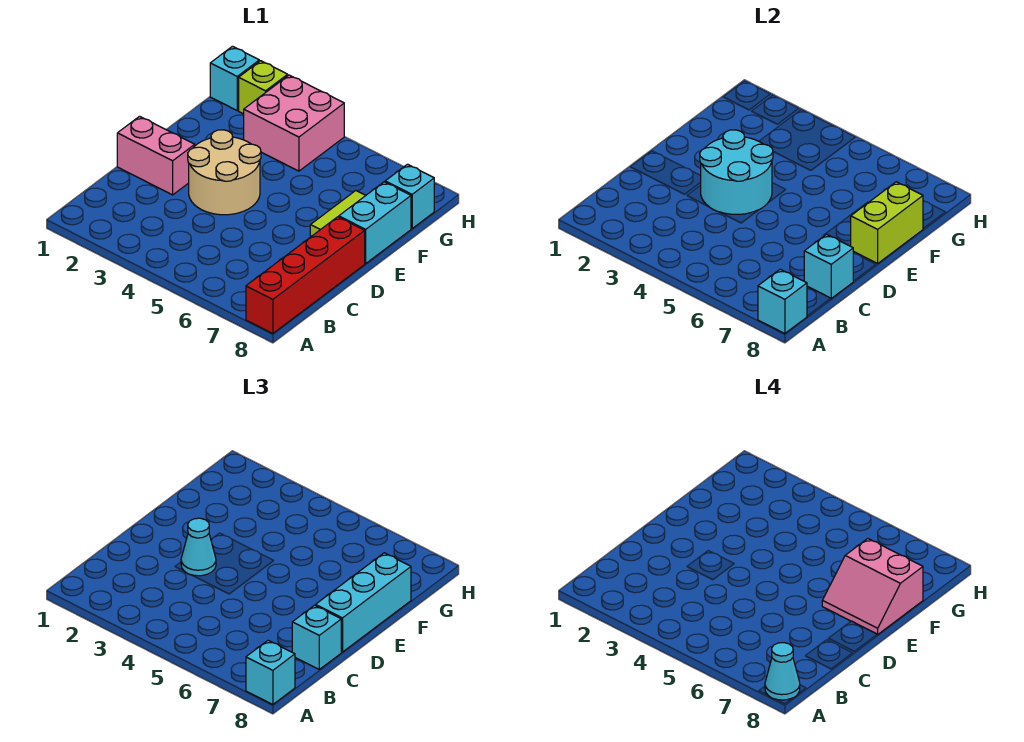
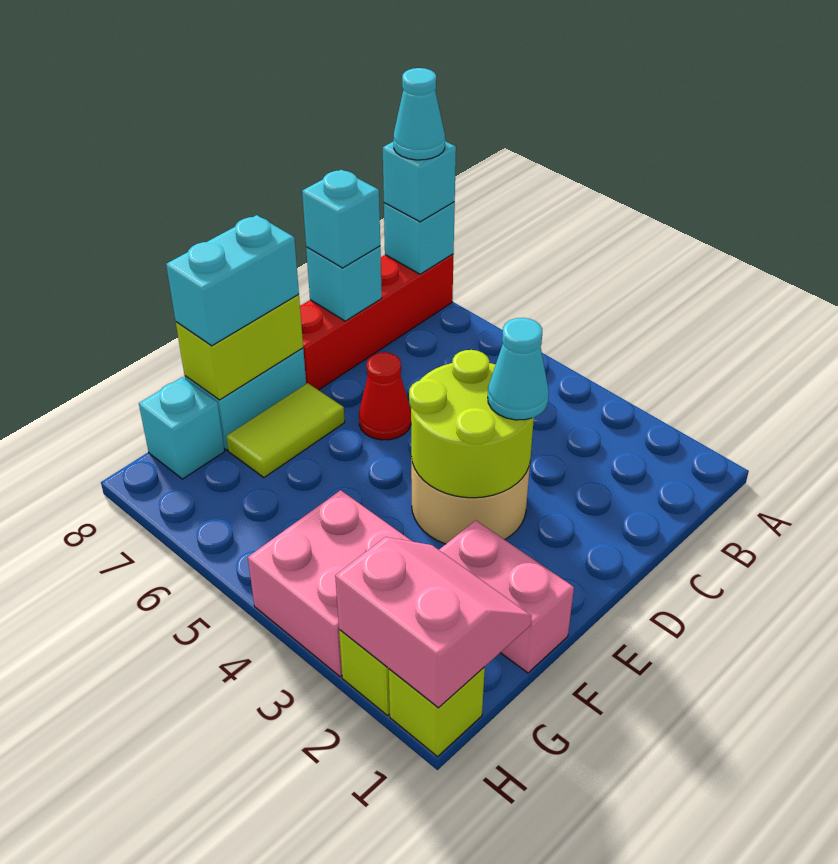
pink 1x2 brick [117,116,195,195] -> pink 1x2 brick moved to [439,520,574,673]
cyan 2x2 round brick [700,130,773,214] -> lime 2x2 round brick [409,350,534,498]
none -> red 1x1 cone [359,352,411,440]
cyan 1x3 brick [316,553,411,652] -> cyan 1x2 brick [166,215,299,346]
pink 2x2 slope [822,539,923,634] -> pink 2x2 slope moved to [335,537,532,708]
cyan 1x1 brick [210,46,259,110] -> lime 1x1 brick [389,667,485,757]

